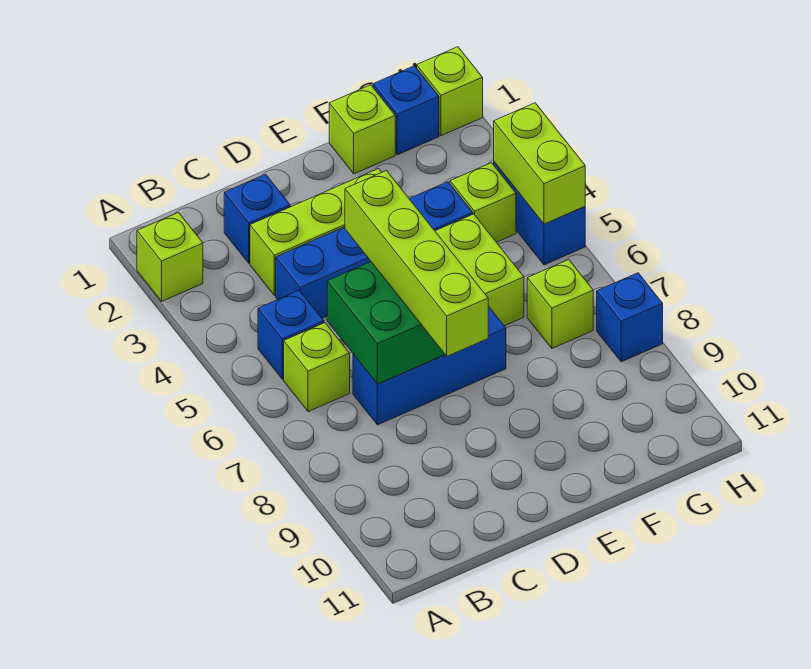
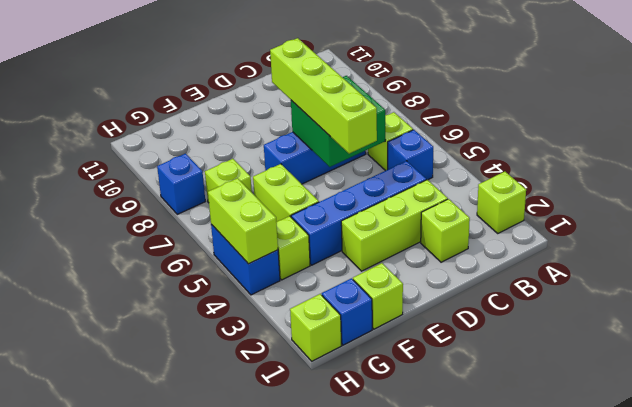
blue 1x1 brick [224,174,290,263] -> lime 1x1 brick [421,199,470,262]

